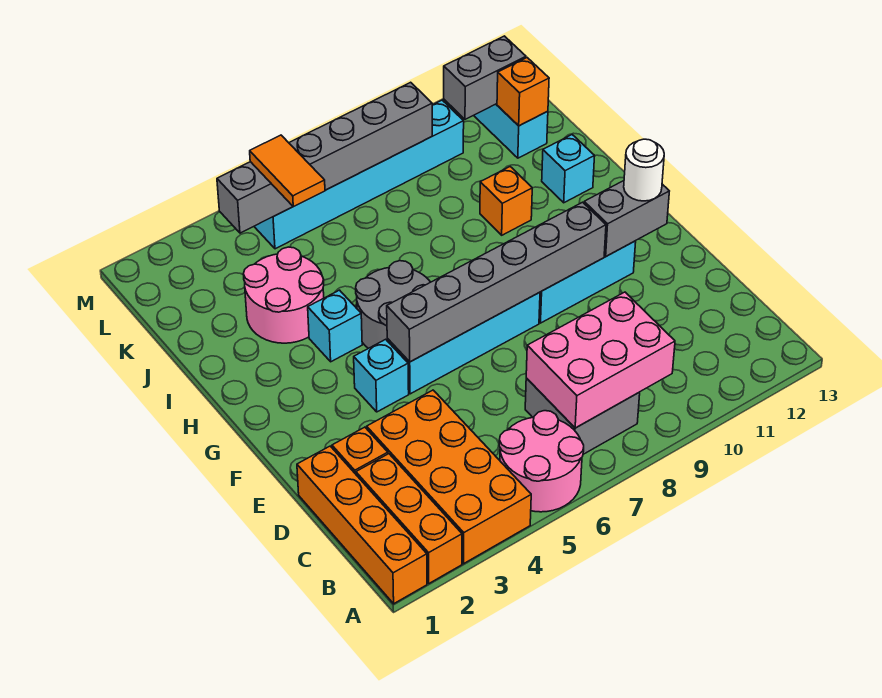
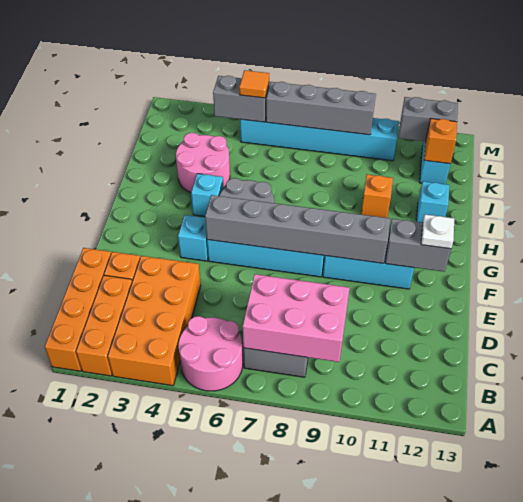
white 1x1 round brick [624,139,664,201] -> white 1x1 plate [421,215,454,249]
orange 1x2 tile [250,135,325,207] -> orange 1x1 tile [239,70,269,98]

